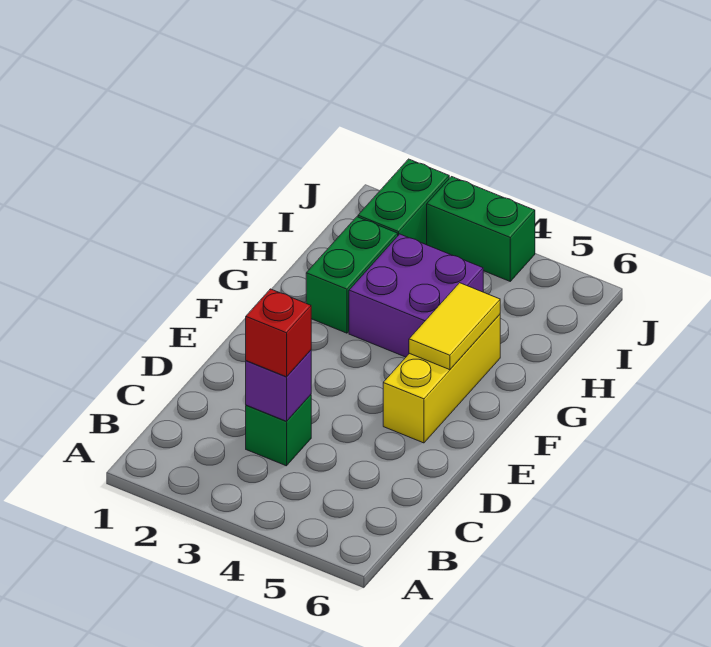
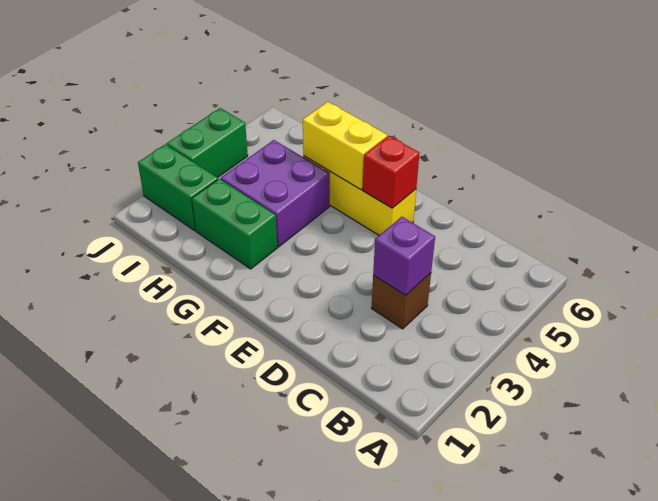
green 1x1 brick [246,395,311,466] -> brown 1x1 brick [372,273,431,329]
red 1x1 brick [246,289,311,377] -> red 1x1 brick moved to [363,136,419,208]
yellow 1x2 tile [409,283,500,370] -> yellow 1x2 brick [303,102,387,190]

